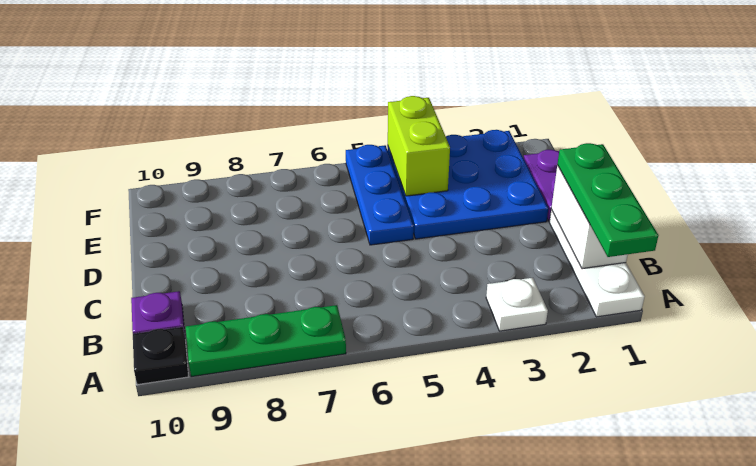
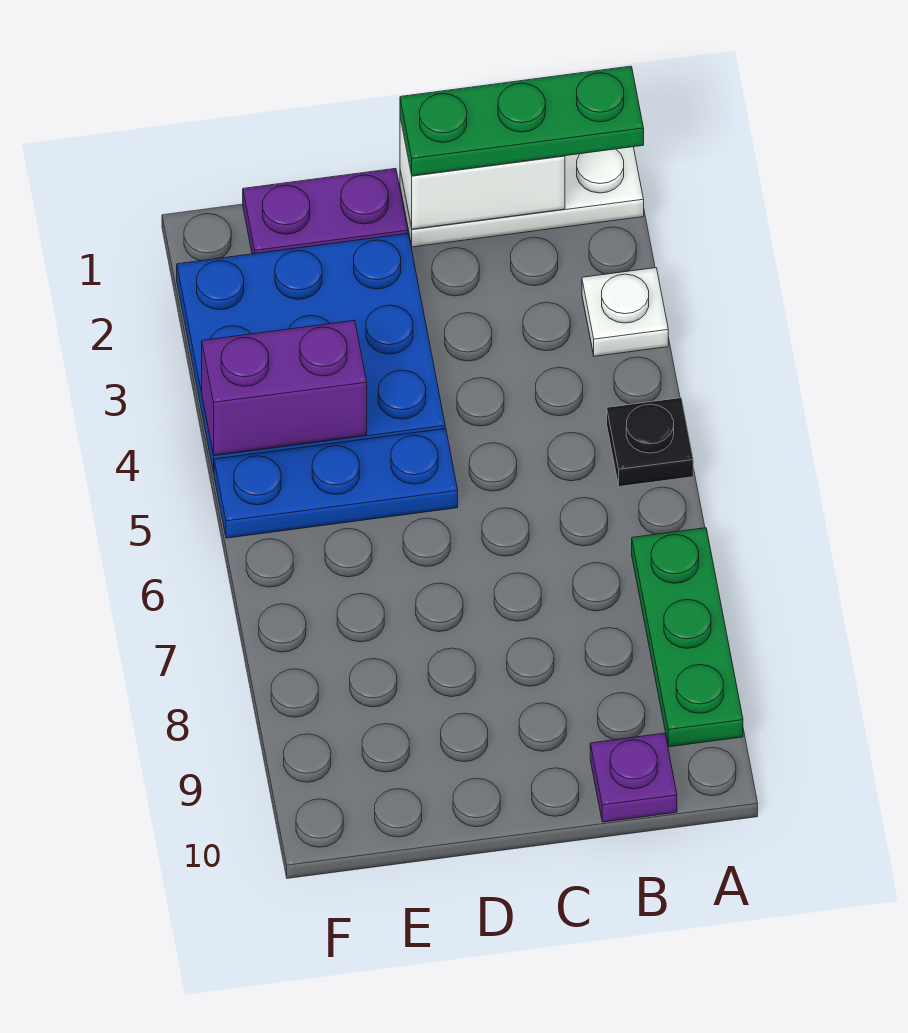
black 1x1 plate [133,327,188,385] -> black 1x1 plate moved to [607,398,693,487]
lime 1x2 brick [388,96,450,196] -> purple 1x2 brick [202,320,367,455]

